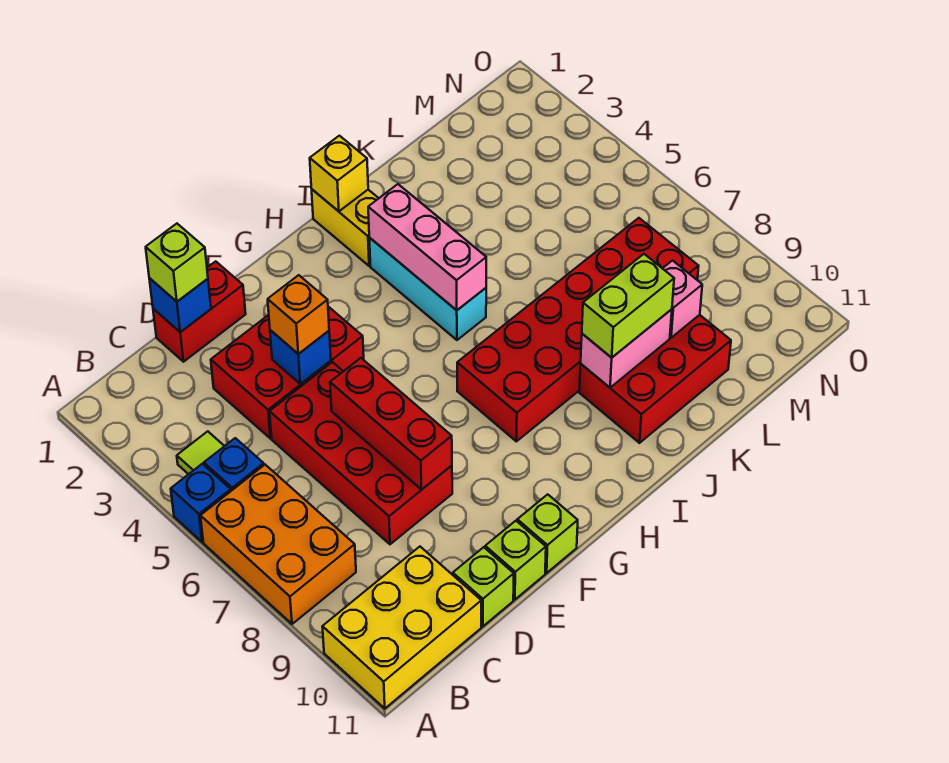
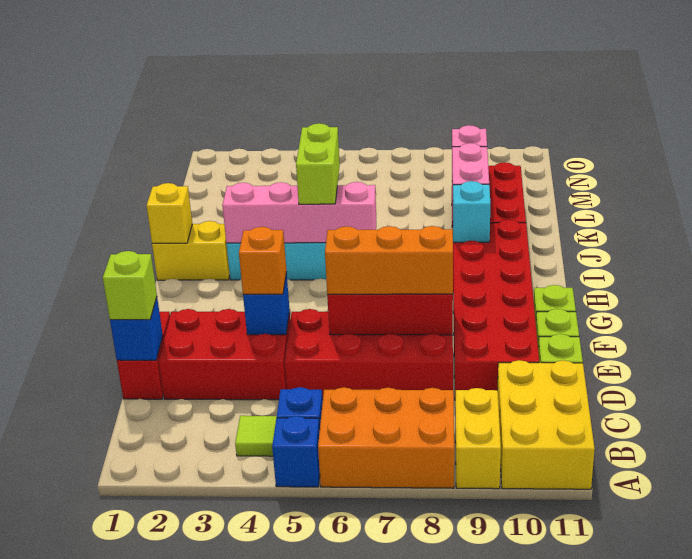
none -> yellow 1x2 brick [455,388,501,489]
red 2x3 brick [211,307,364,438] -> red 2x3 brick turned to [159,309,290,400]
none -> orange 1x3 brick [325,226,453,294]
red 2x6 brick [457,218,699,441] -> red 2x6 brick moved to [453,220,539,399]
pink 1x3 brick [368,184,486,310] -> pink 1x4 brick [222,182,376,243]
none -> cyan 1x1 brick [453,181,490,242]
lime 1x2 brick [582,254,674,358] -> lime 1x2 brick moved to [296,123,340,204]

